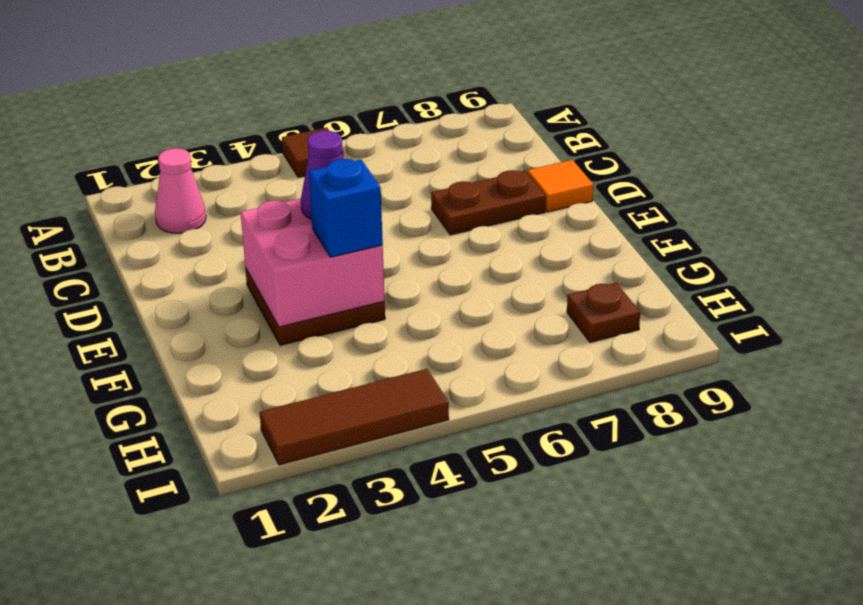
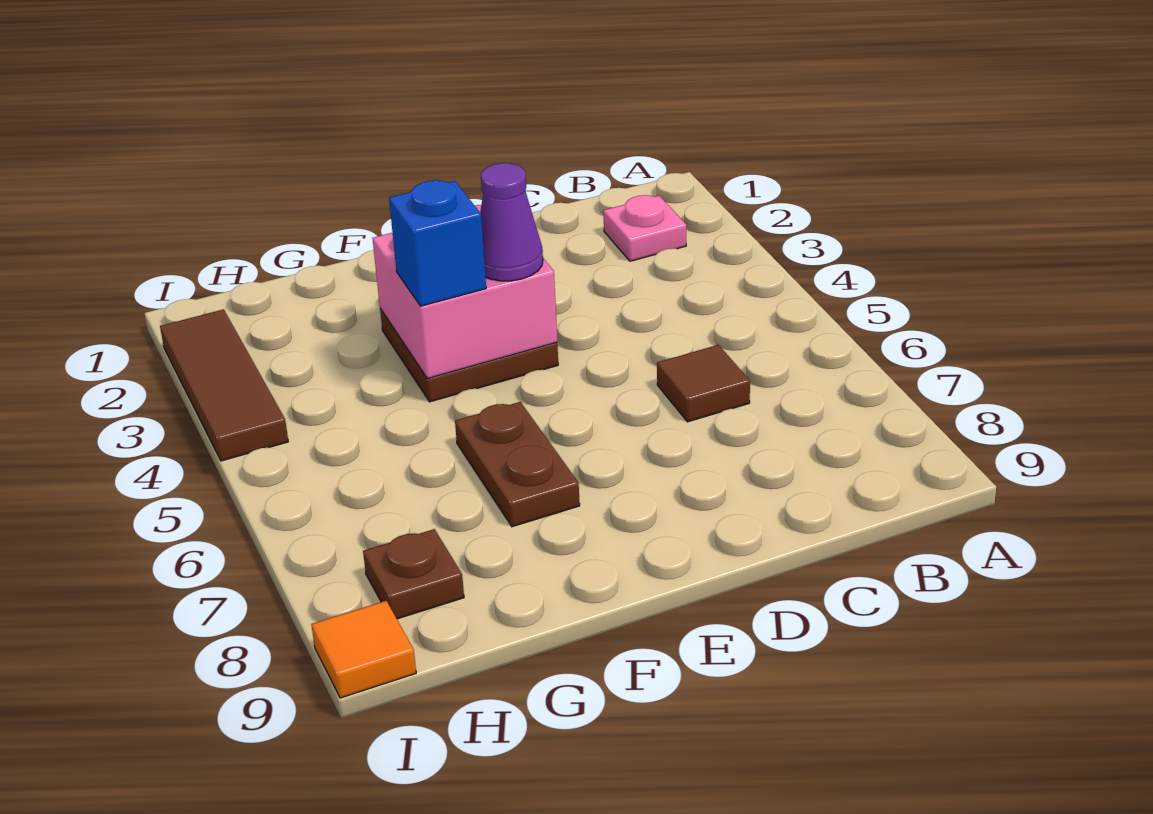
brown 1x1 tile [282,128,343,177] -> brown 1x1 tile moved to [657,345,750,422]
pink 1x1 cone [155,148,206,233] -> pink 1x1 plate [603,195,686,261]
brown 1x2 plate [431,170,546,235] -> brown 1x2 plate moved to [455,402,580,527]
orange 1x1 tile [528,160,593,212] -> orange 1x1 tile moved to [311,601,416,698]

